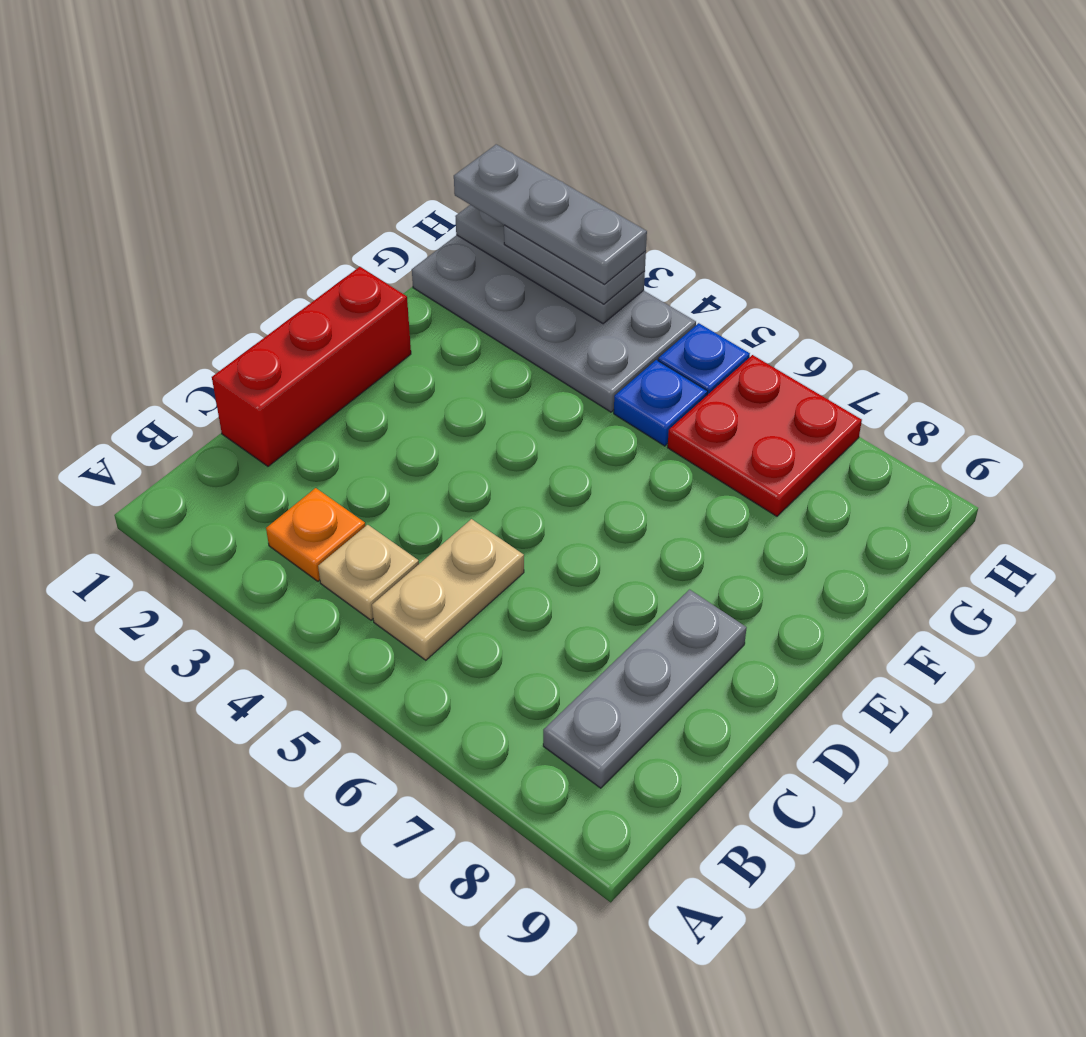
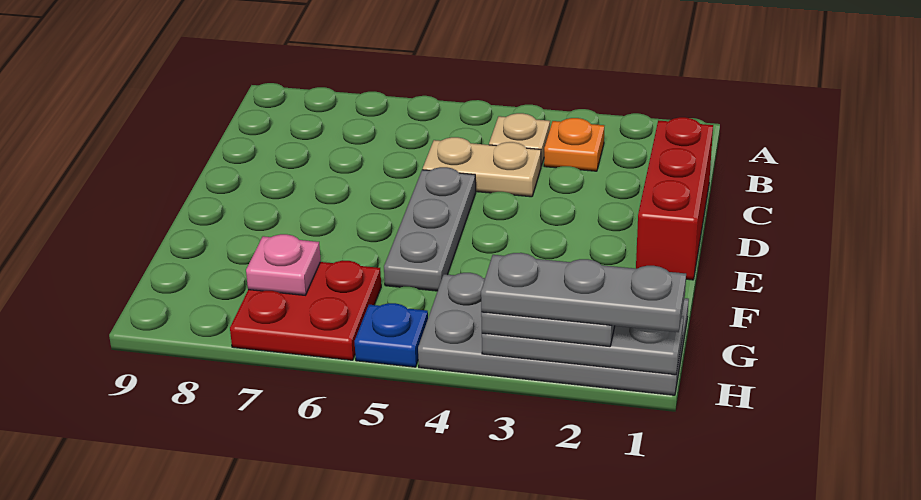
tan 1x2 plate [372,519,524,660] -> tan 1x2 plate turned to [423,137,541,197]
grey 1x3 plate [543,590,747,788] -> grey 1x3 plate moved to [384,167,476,291]
blue 1x1 plate [614,360,708,446] -> none
none -> pink 1x1 plate [246,234,321,295]

